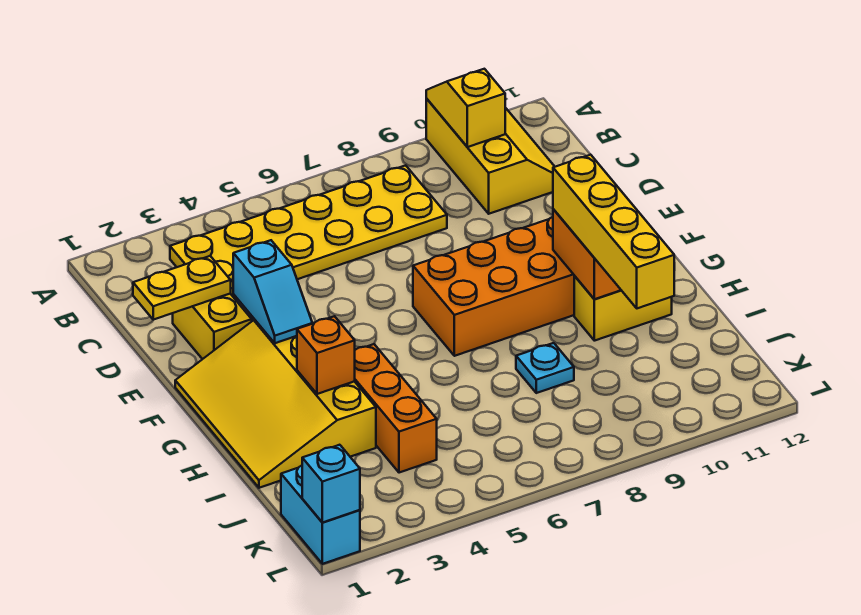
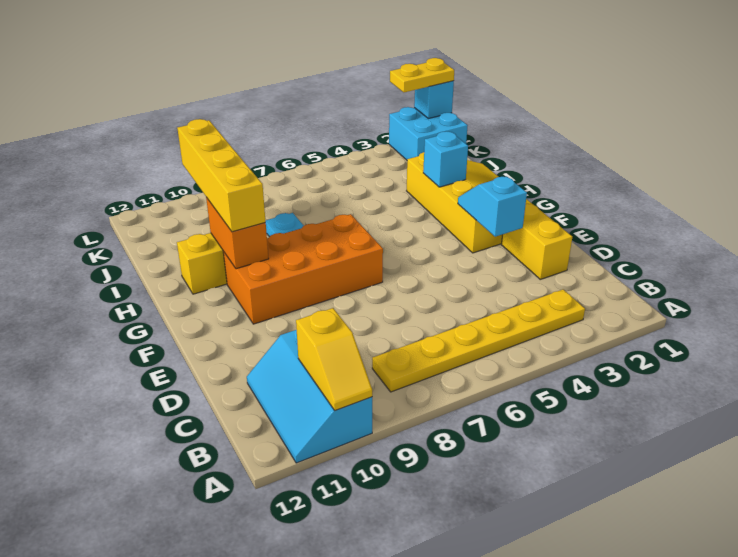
yellow 2x3 slope [426,98,555,214] -> cyan 2x3 slope [247,330,372,463]
yellow 2x6 plate [170,165,447,300] -> yellow 1x6 plate [372,289,585,392]
yellow 1x2 plate [133,256,231,320] -> yellow 1x2 plate moved to [390,58,454,92]
orange 1x1 brick [297,316,355,394] -> cyan 1x1 brick [423,131,468,187]
orange 1x3 brick [355,344,437,473] -> none
cyan 1x2 brick [281,466,360,564] -> cyan 2x2 brick [389,107,468,160]

